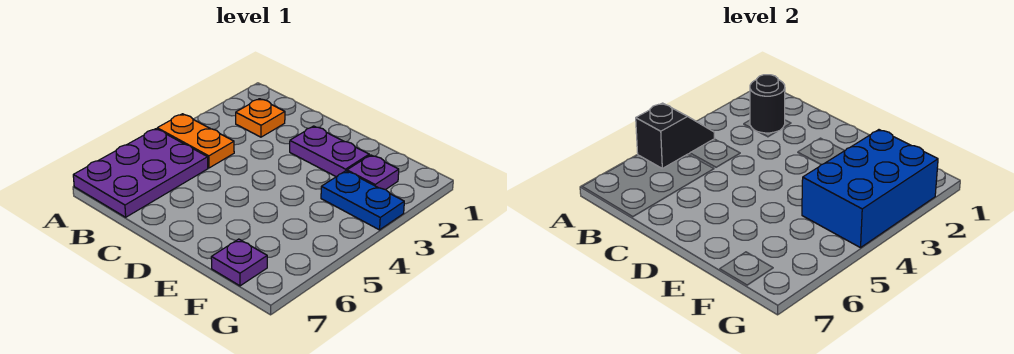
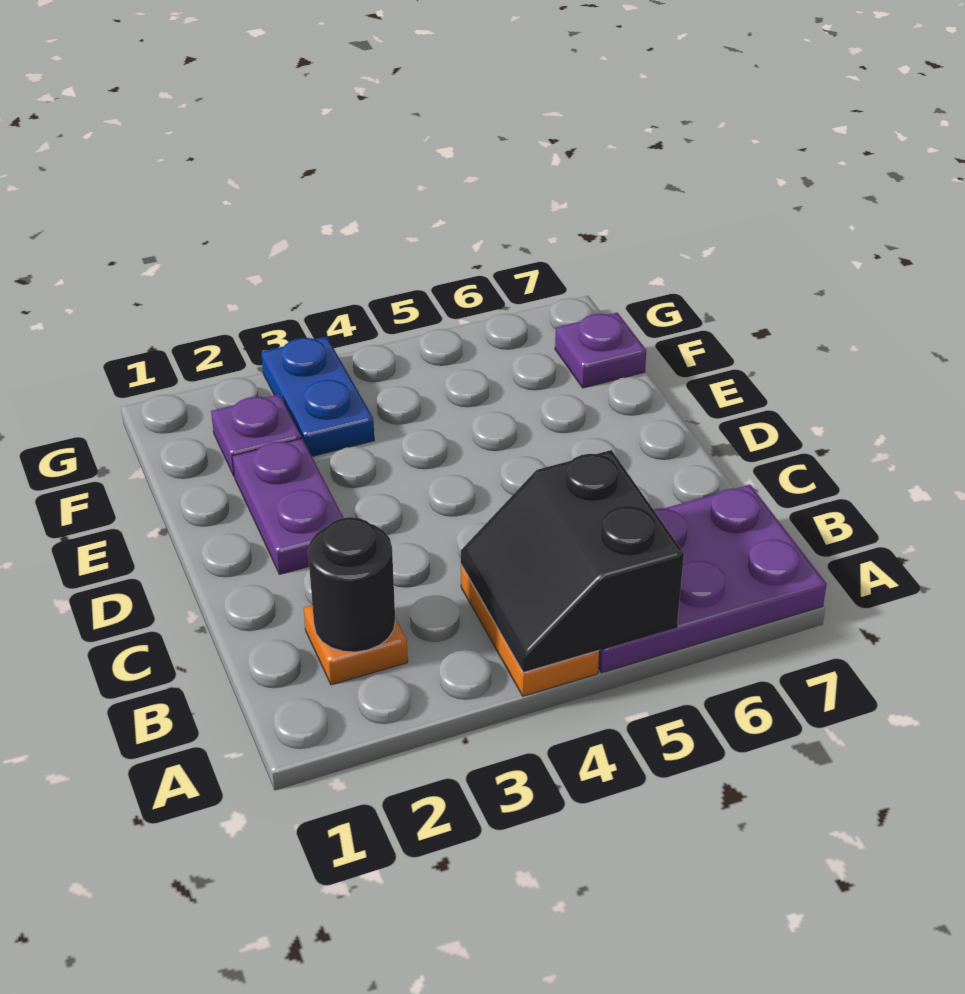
black 1x2 slope [636,103,715,168] -> black 2x2 slope [461,450,684,673]
blue 2x3 brick [802,130,938,248] -> none

